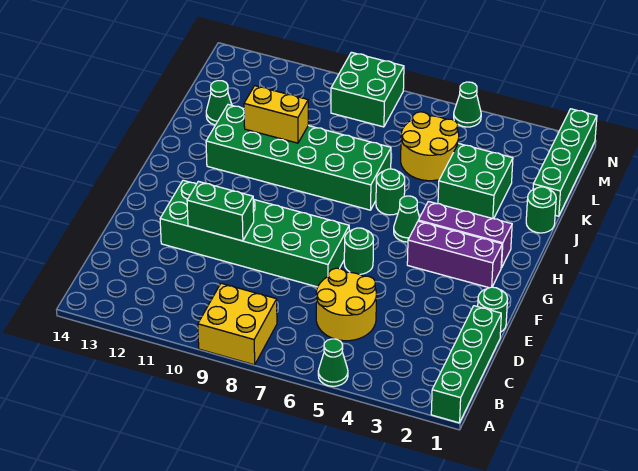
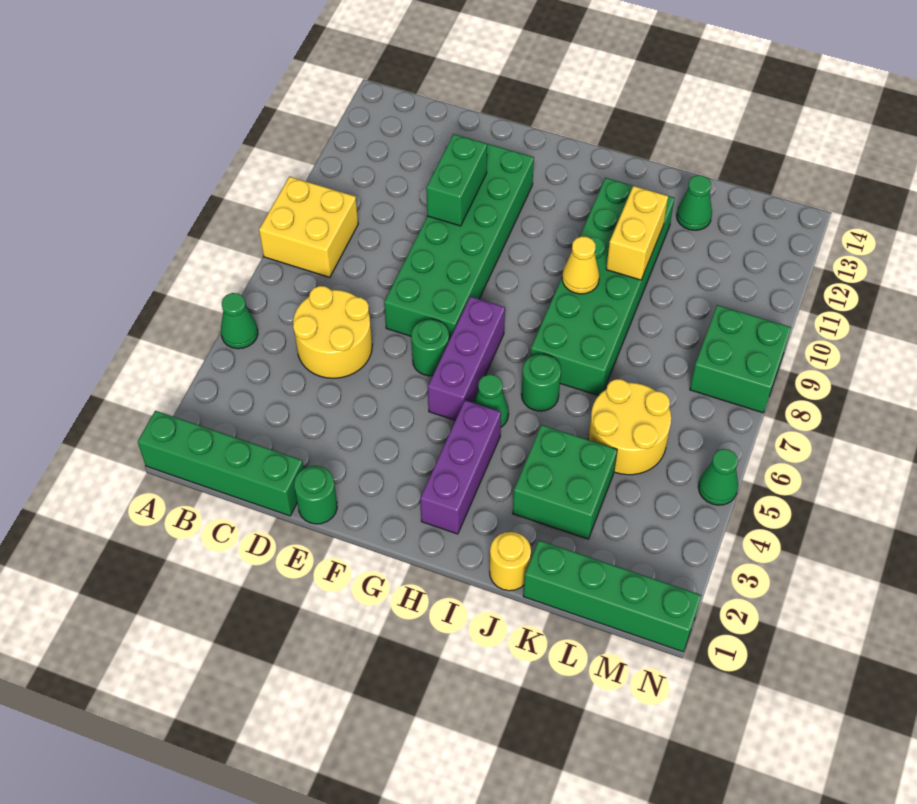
purple 1x3 brick [407,221,502,288] -> purple 1x3 brick moved to [428,296,505,420]
none -> yellow 1x1 cone [562,236,600,294]
green 1x1 round brick [526,187,556,233] -> yellow 1x1 round brick [490,532,531,591]

